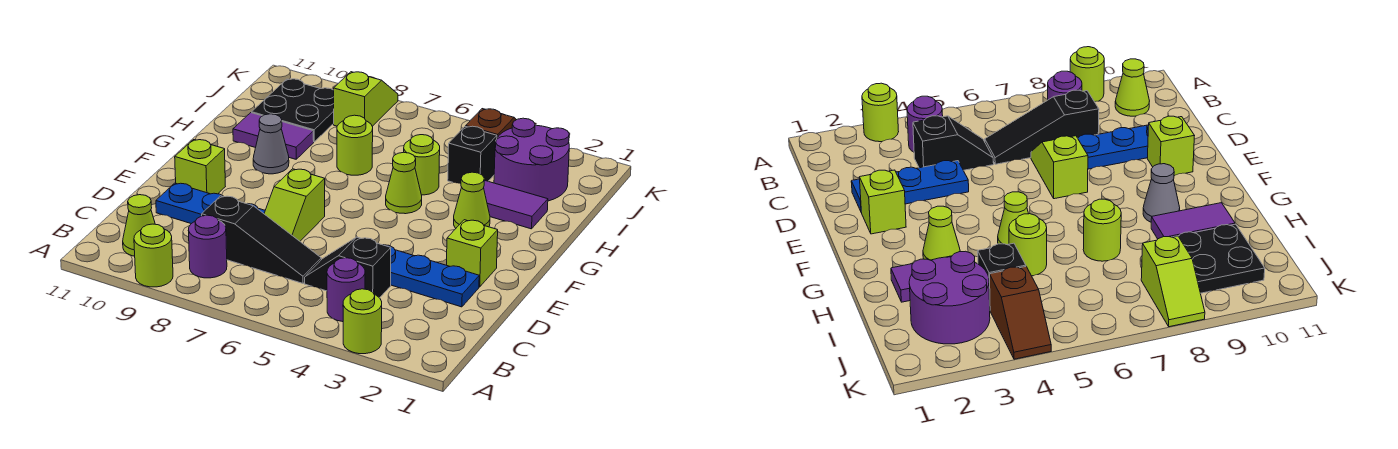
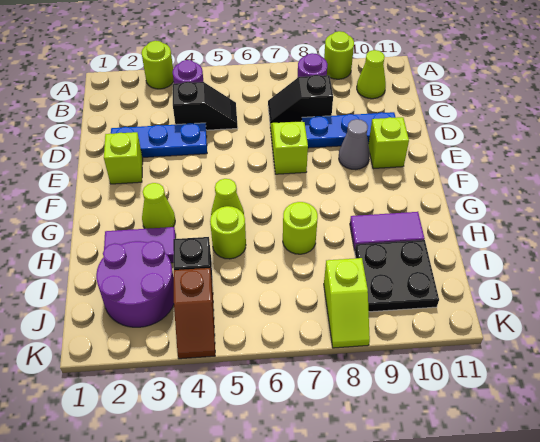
black 1x3 slope [202,196,321,283] -> black 1x2 slope [268,75,333,123]
grey 1x1 cone [253,114,289,174] -> grey 1x1 cone moved to [339,119,370,170]

